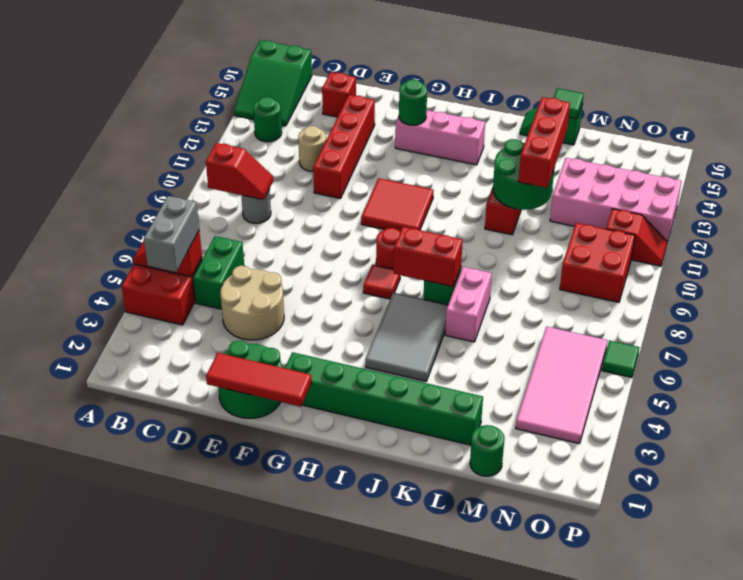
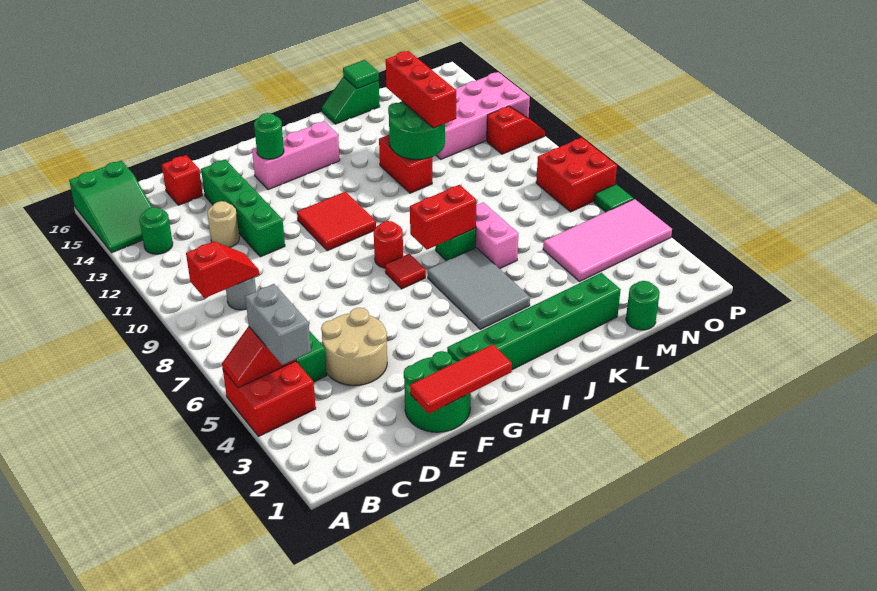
red 1x4 brick [313,95,375,199] -> green 1x4 brick [201,160,285,257]
pink 2x4 tile [516,327,608,444] -> pink 2x4 tile turned to [543,199,672,281]
red 2x2 brick [560,223,635,302] -> red 2x2 brick moved to [536,138,617,212]

